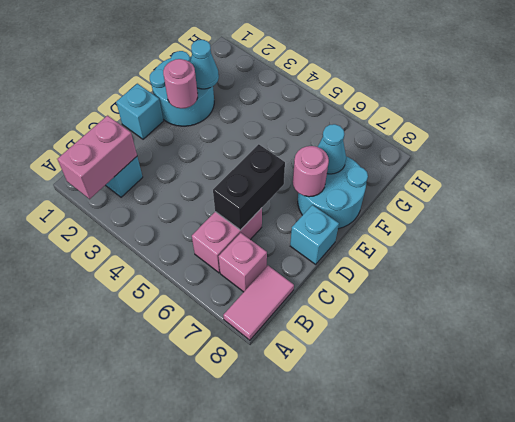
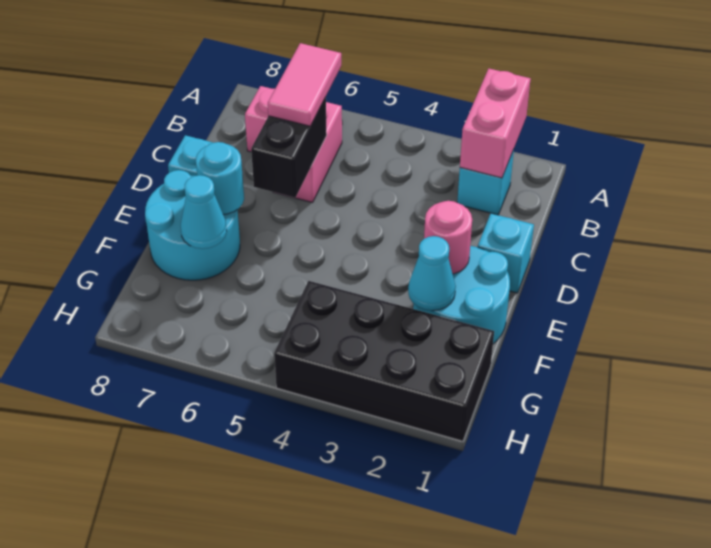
pink 1x2 tile [223,266,294,340] -> pink 1x2 tile moved to [268,43,341,126]
pink 1x1 round brick [293,146,329,197] -> cyan 1x1 round brick [196,142,244,214]
none -> black 2x4 brick [274,281,494,441]

